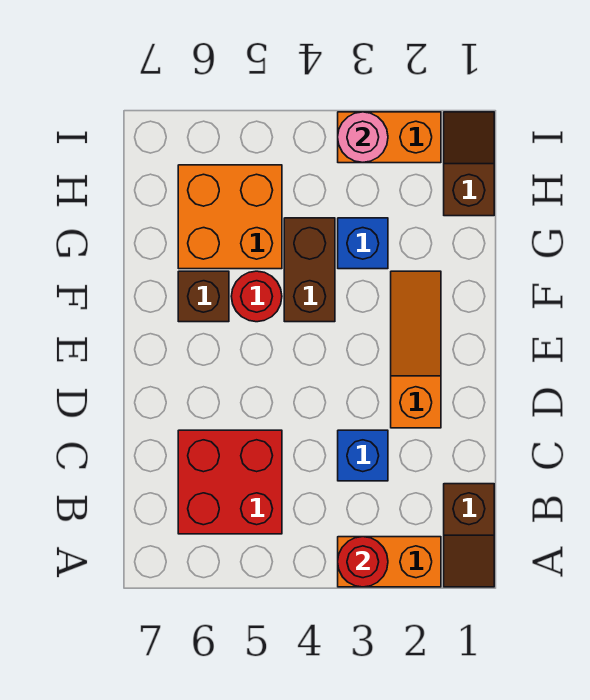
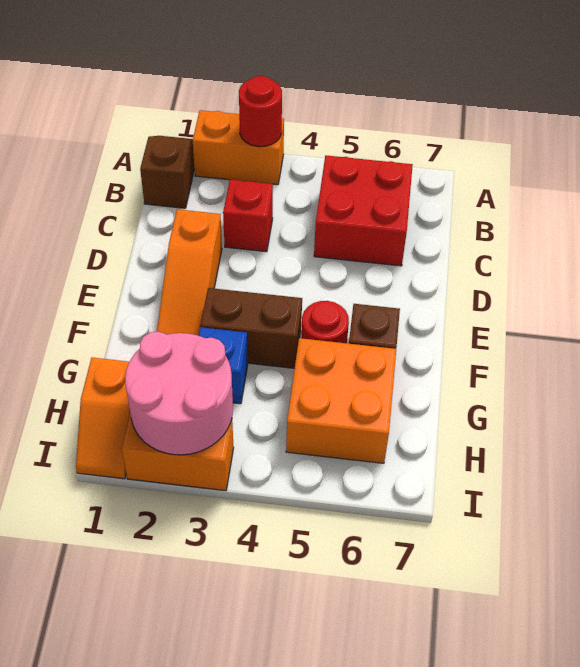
blue 1x1 brick [338,430,388,481] -> red 1x1 brick [223,180,273,252]
brown 1x2 brick [284,218,335,322] -> brown 1x2 brick turned to [200,288,302,368]
brown 1x2 slope [444,112,494,216] -> orange 1x2 slope [76,357,130,479]
pink 1x1 round brick [338,112,388,163] -> pink 2x2 round brick [125,332,233,455]

